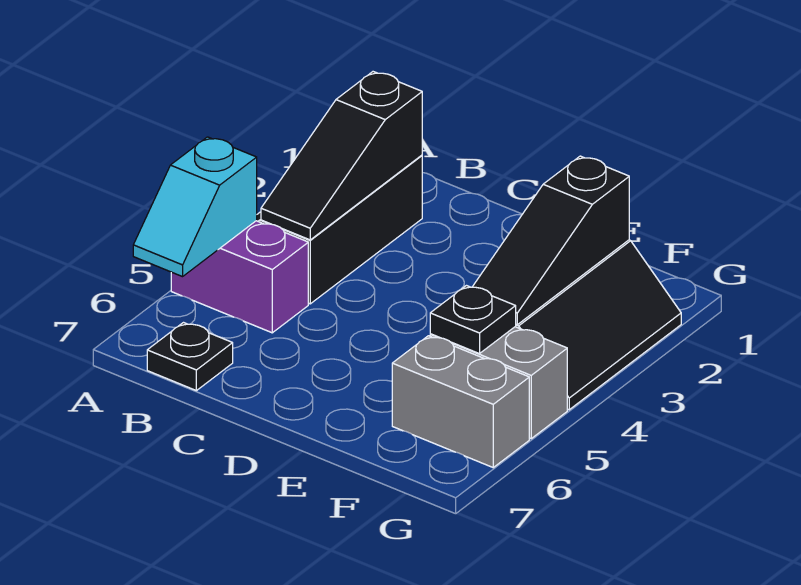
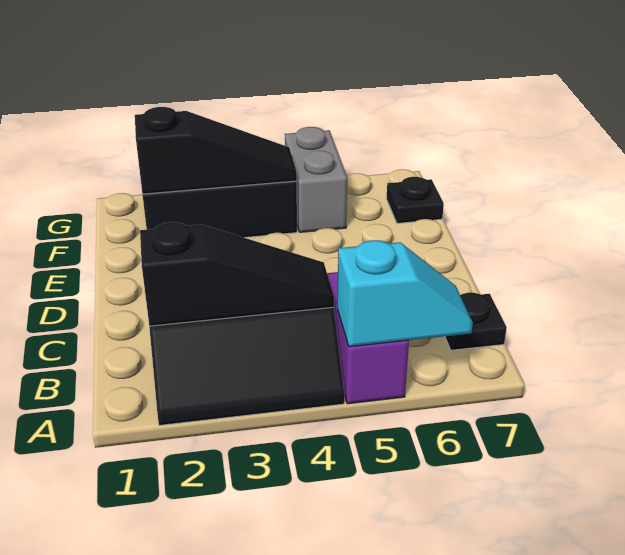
black 1x1 plate [430,286,516,354] -> black 1x1 plate moved to [386,177,444,223]
grey 1x2 brick [392,336,529,467] -> none

